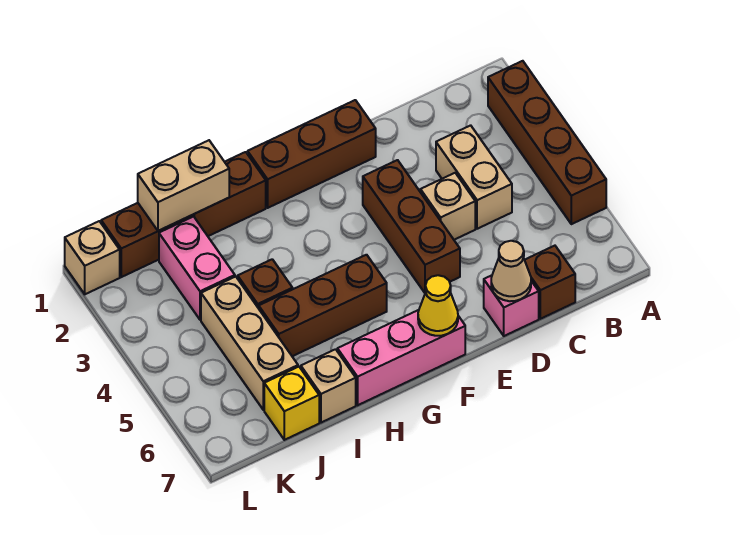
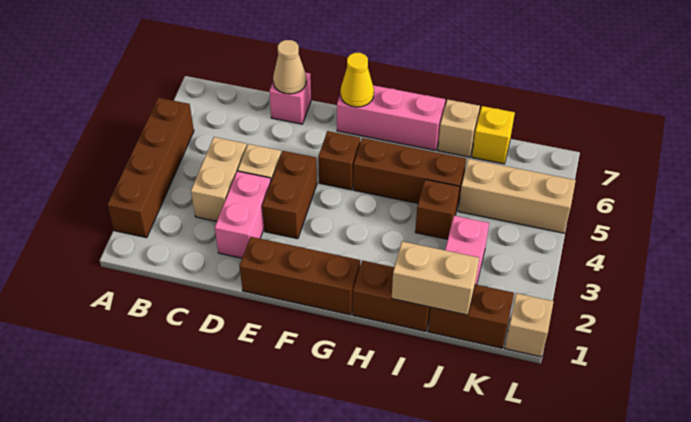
brown 1x1 brick [525,246,575,319] -> brown 1x1 brick moved to [318,131,360,190]
none -> pink 1x2 brick [215,171,271,258]
brown 1x3 brick [363,160,460,293] -> brown 1x2 brick [262,151,317,239]
tan 1x3 brick [201,277,298,410] -> tan 1x3 brick turned to [458,159,576,233]

